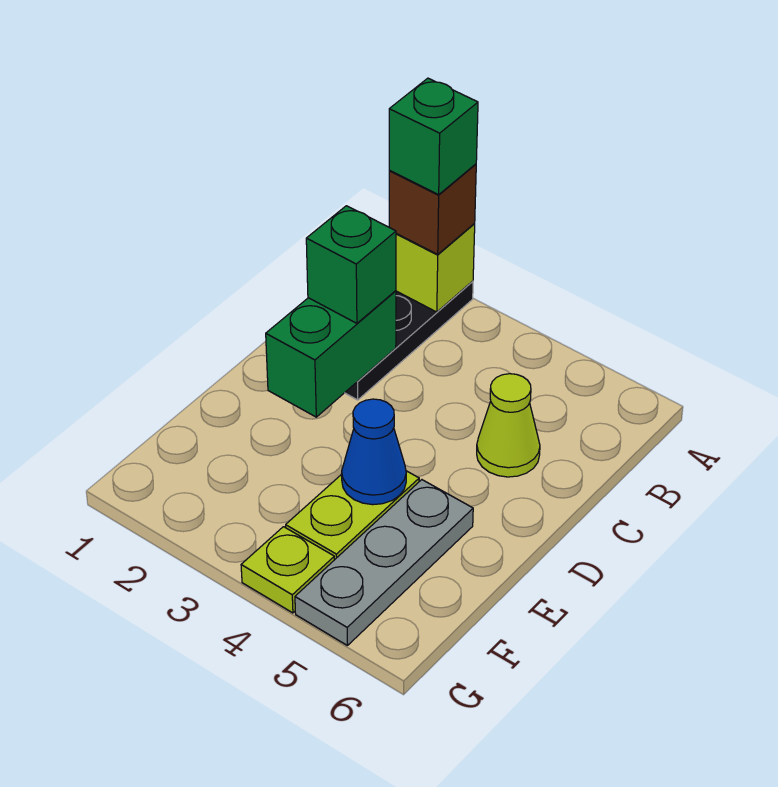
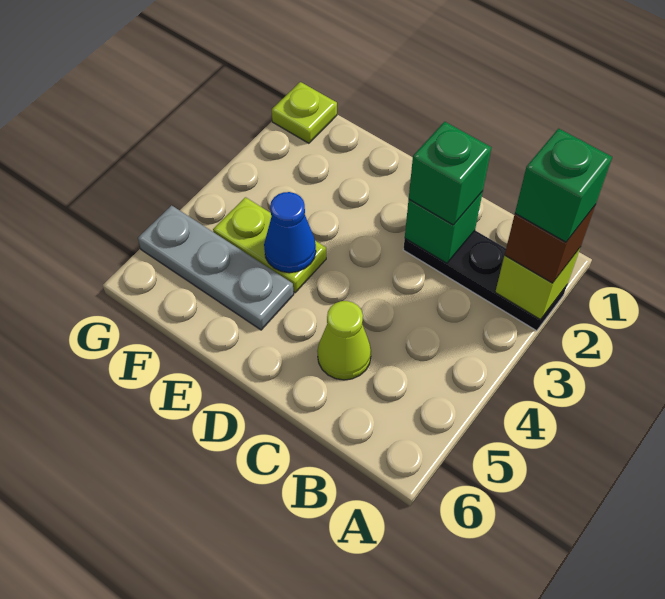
green 1x2 brick [266,291,396,417] -> green 1x1 brick [405,191,483,263]
lime 1x1 plate [241,527,334,613] -> lime 1x1 plate moved to [272,82,337,143]

